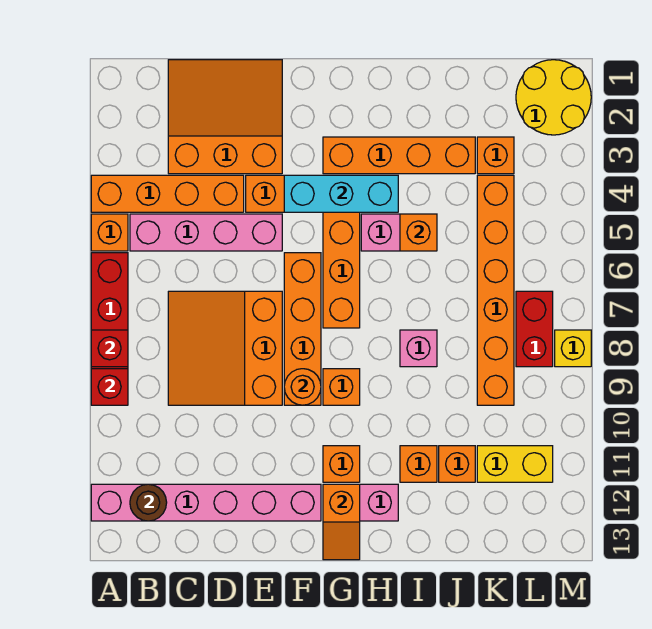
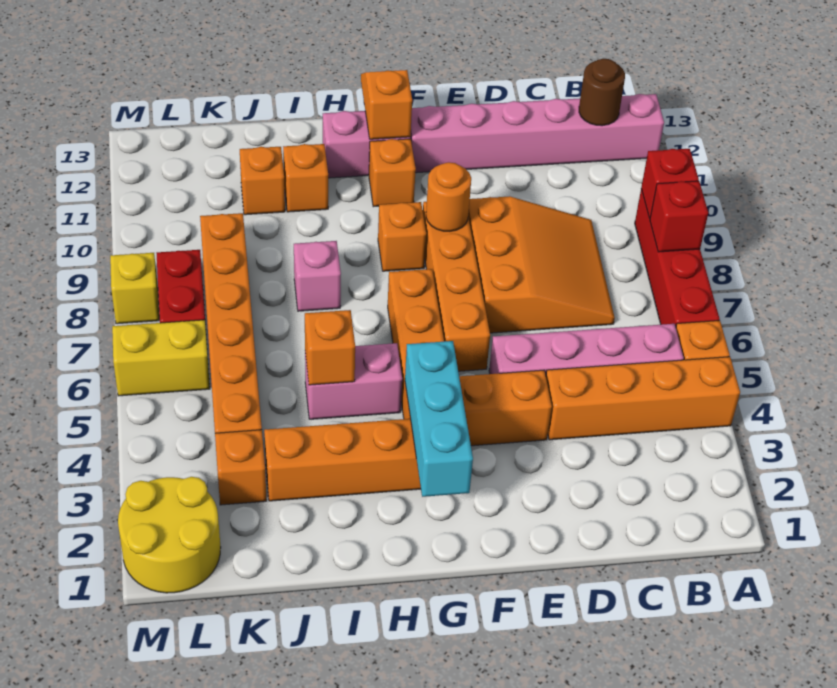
orange 3x3 slope [168,60,282,174] -> none
cyan 1x3 brick [284,175,398,212] -> cyan 1x3 brick turned to [405,341,473,497]
yellow 1x2 brick [477,446,553,482] -> yellow 1x2 brick moved to [112,320,210,396]

